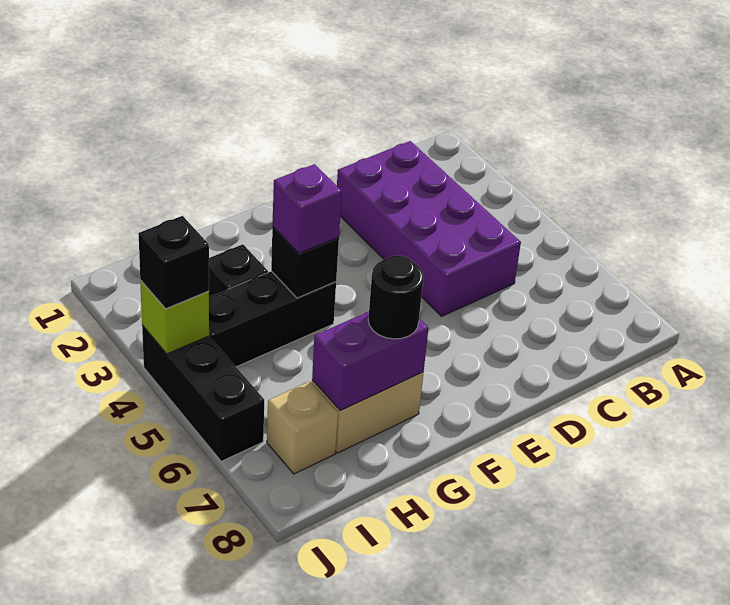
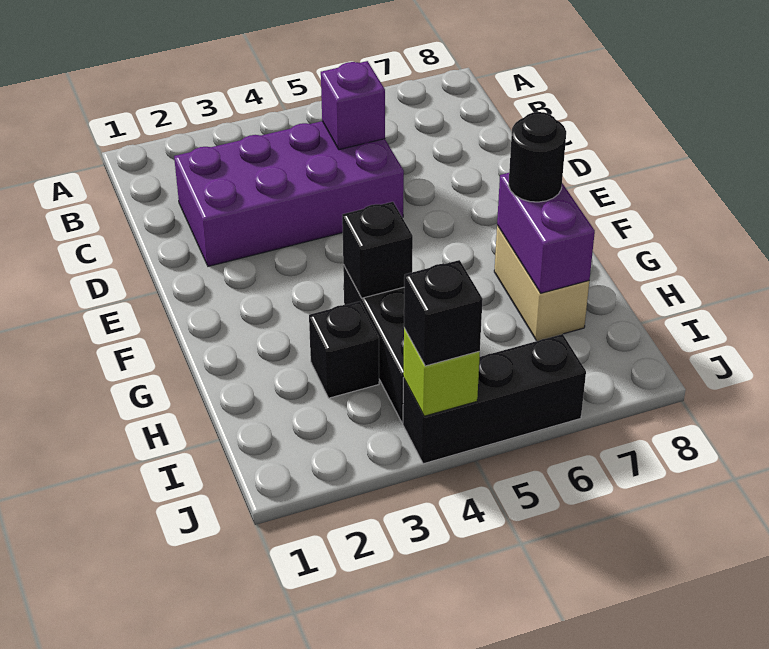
purple 1x1 brick [273,164,342,254] -> purple 1x1 brick moved to [321,61,385,150]
tan 1x1 brick [267,381,338,474] -> none

